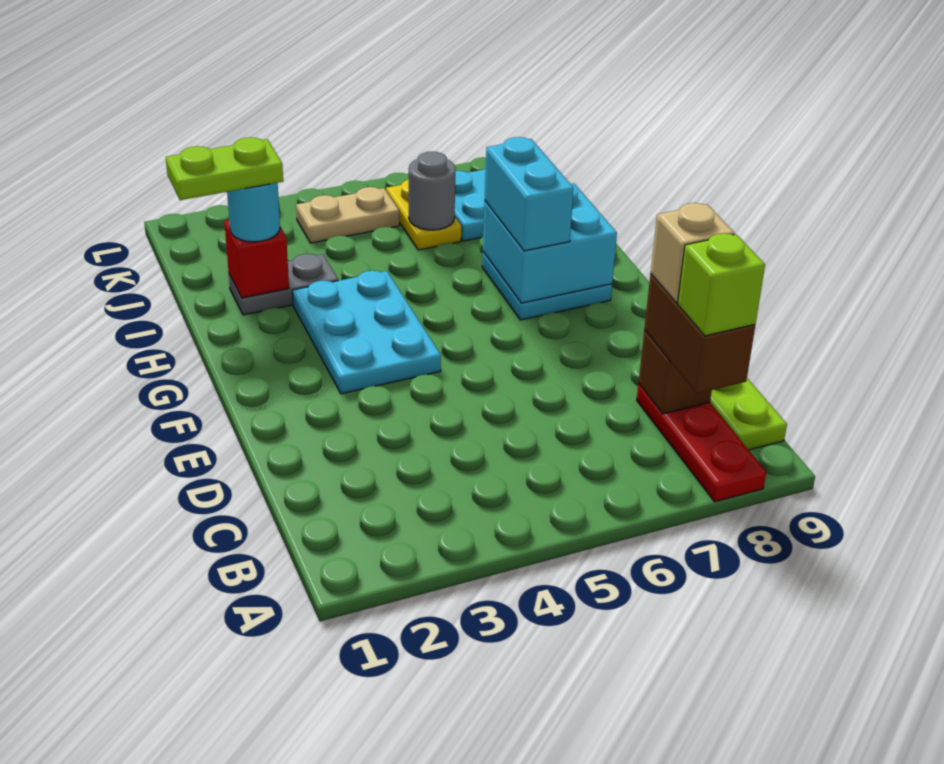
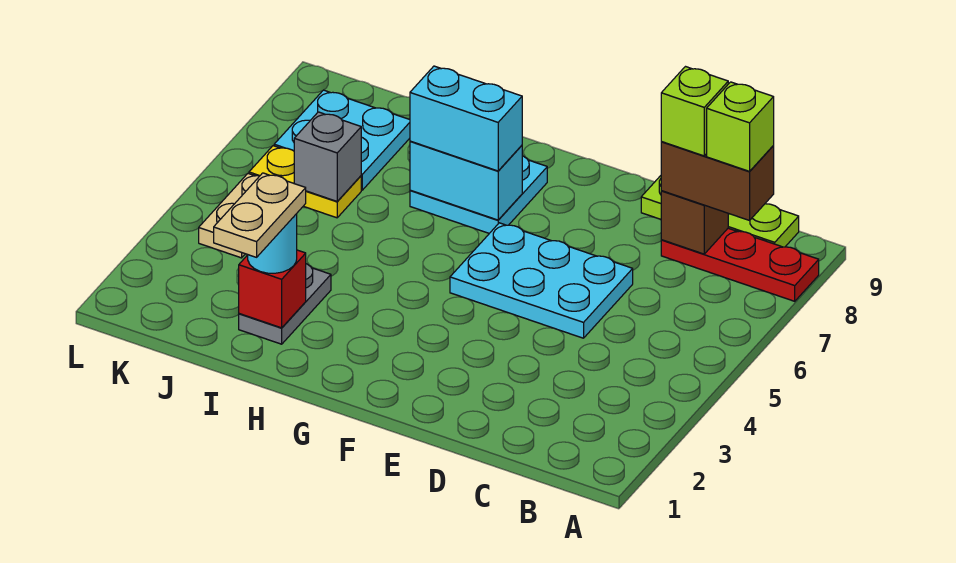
tan 1x1 brick [651,203,735,303] -> lime 1x1 brick [661,67,728,156]
cyan 2x3 plate [292,271,441,394] -> cyan 2x3 plate moved to [450,223,633,338]
cyan 2x2 brick [483,183,617,303] -> cyan 1x2 brick [410,141,522,220]
lime 1x2 plate [166,137,283,200] -> tan 1x2 plate [214,173,306,257]
grey 1x1 round brick [409,151,456,230] -> grey 1x1 brick [294,112,361,201]

